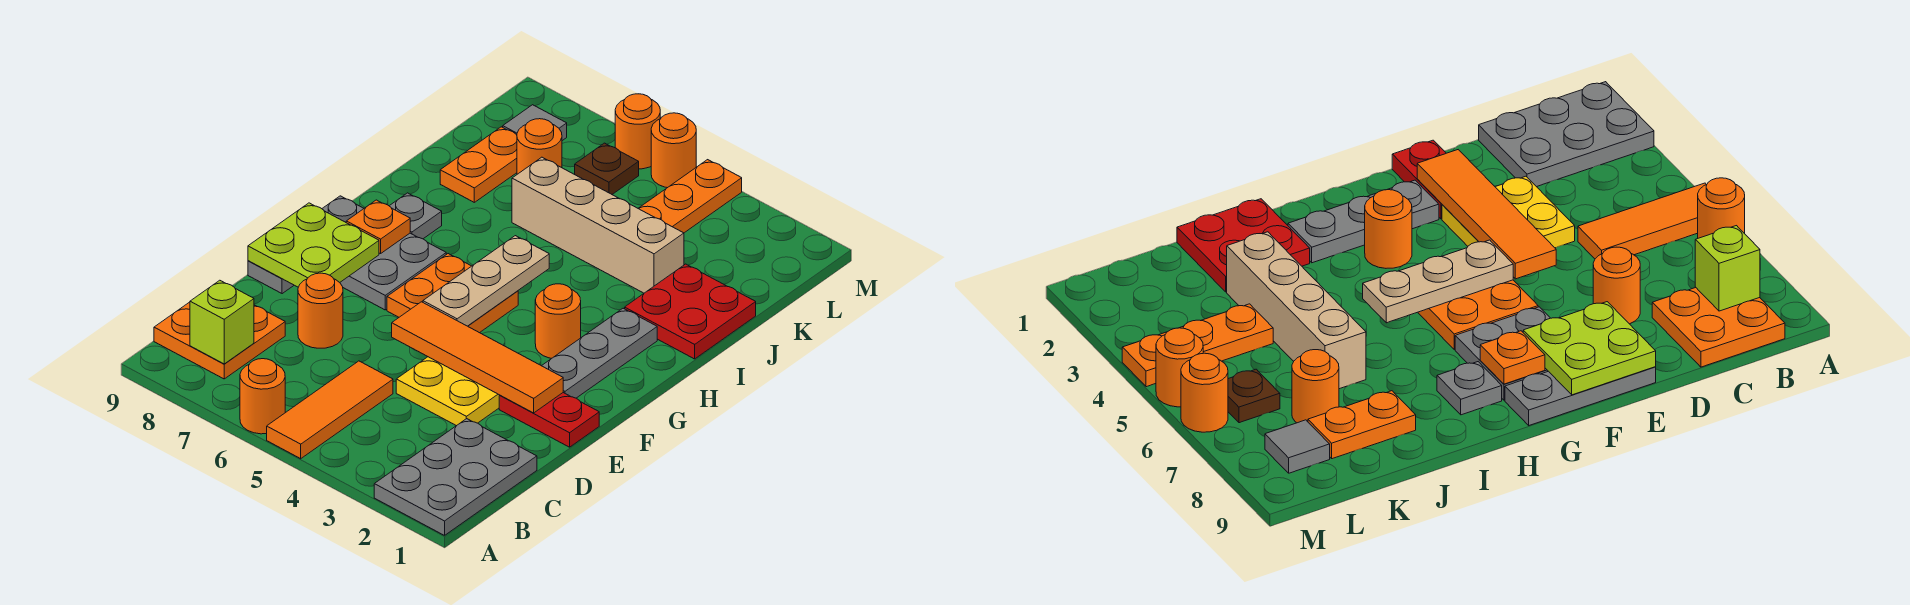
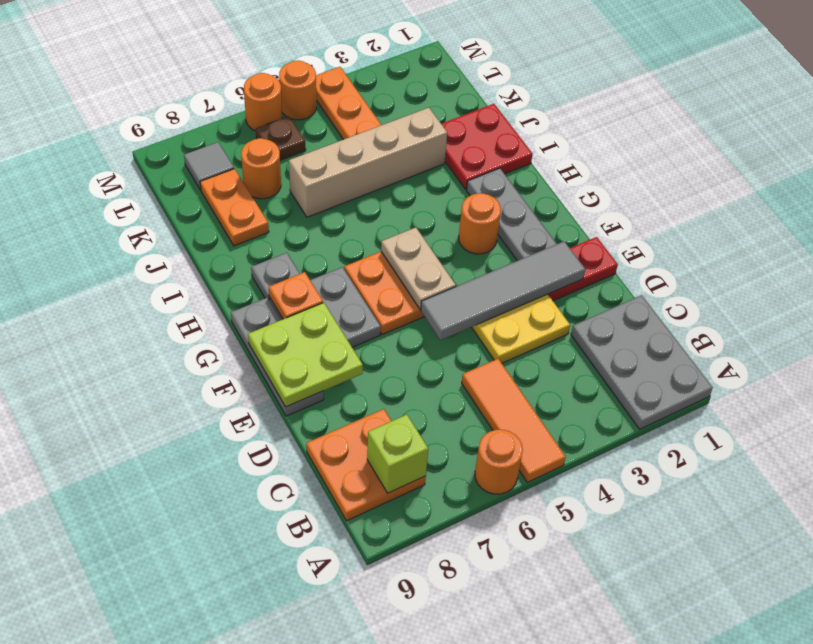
orange 1x1 round brick [298,273,343,348] -> none
orange 1x4 tile [392,302,563,413] -> grey 1x4 tile [421,241,585,340]
tan 1x3 plate [423,236,549,326] -> tan 1x2 plate [381,228,456,309]

